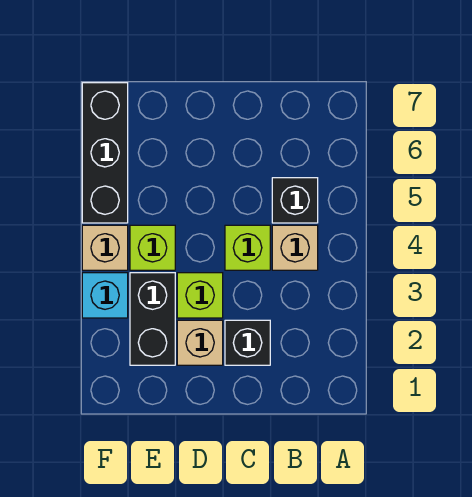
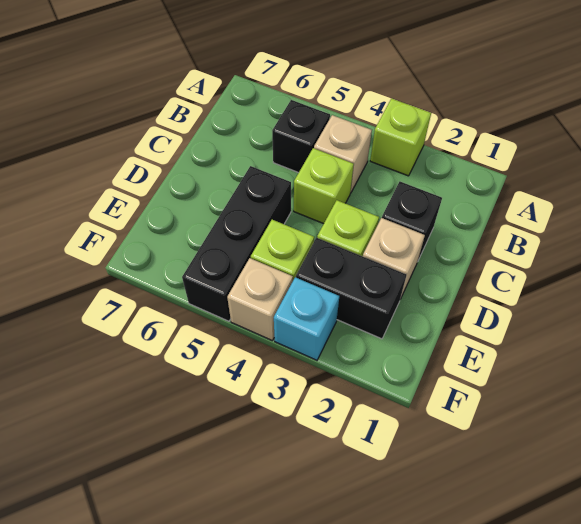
none -> lime 1x1 brick [370,99,431,176]
black 1x3 brick [82,83,128,223] -> black 1x3 brick turned to [182,166,291,321]

